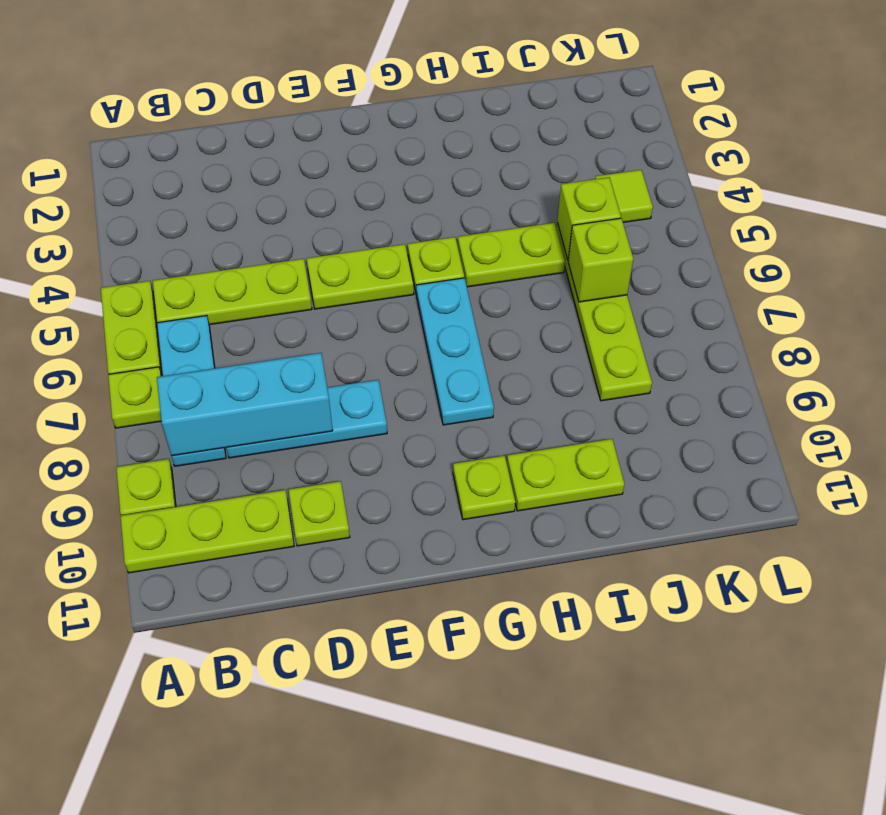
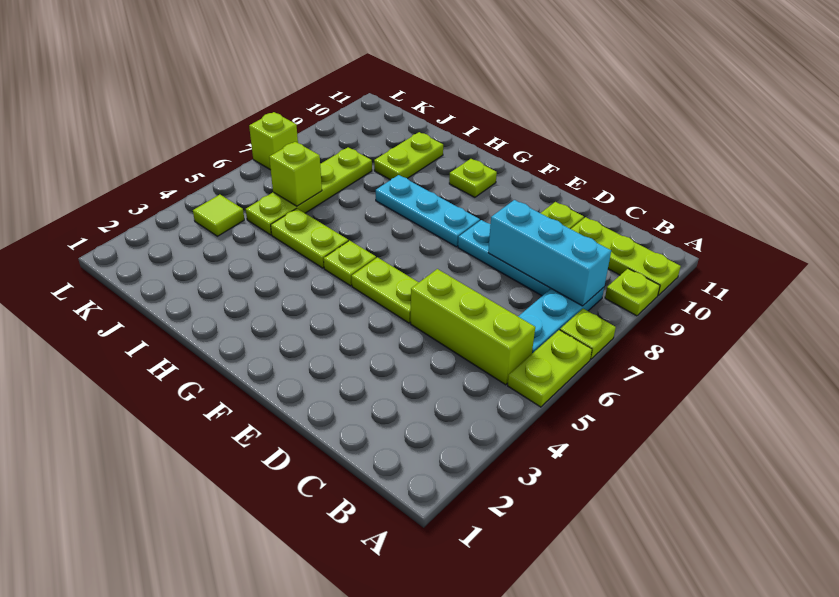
lime 1x3 plate [153,259,312,325] -> lime 1x3 brick [411,269,535,385]
cyan 1x3 plate [416,278,494,425] -> cyan 1x3 plate turned to [376,175,480,247]
lime 1x2 plate [507,439,625,511] -> lime 1x2 plate turned to [374,132,443,180]
lime 1x1 brick [557,177,621,260] -> lime 1x1 brick moved to [249,112,298,170]

